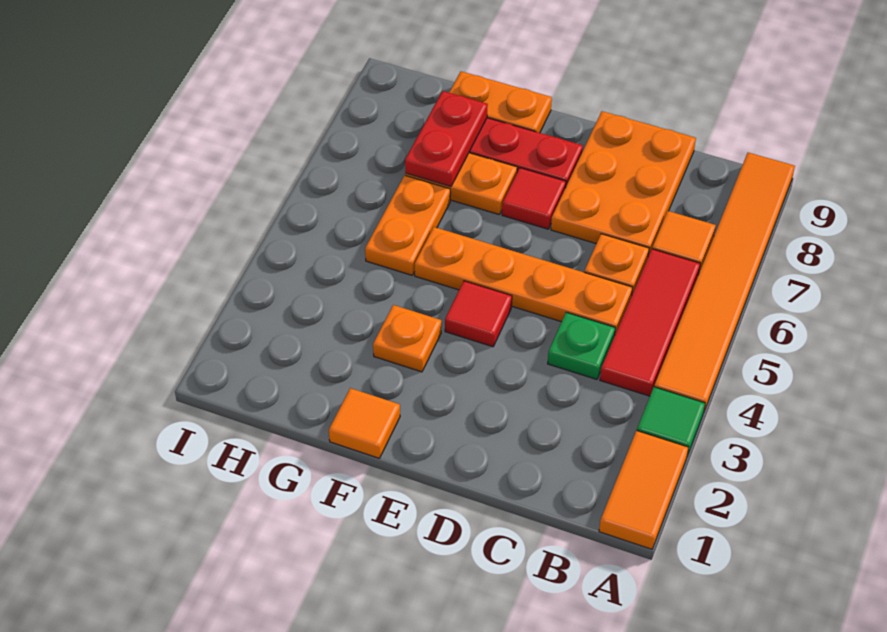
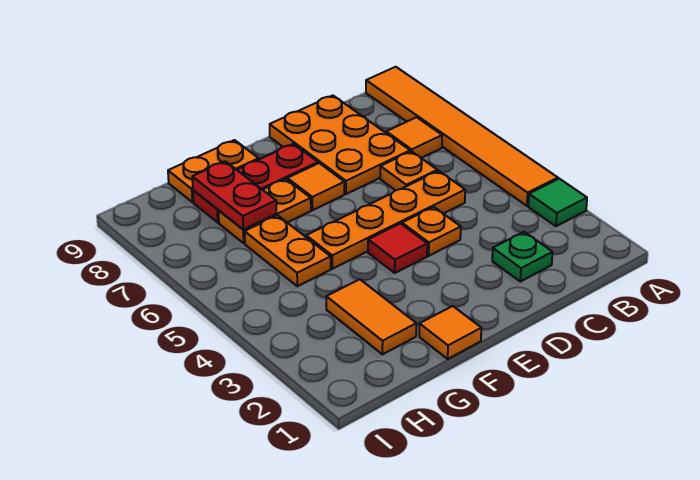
orange 1x2 tile [599,430,688,549] -> orange 1x2 tile moved to [326,279,416,354]
red 1x3 tile [600,249,700,396] -> none
green 1x1 plate [548,312,615,379] -> green 1x1 plate moved to [492,232,553,282]
red 1x1 tile [502,168,566,229] -> orange 1x1 tile [287,163,344,210]
orange 1x1 plate [373,305,441,372] -> orange 1x1 plate moved to [402,207,461,256]

